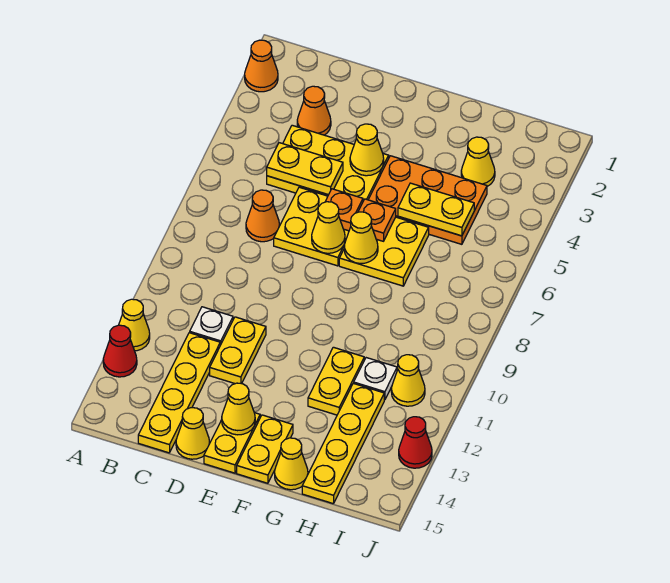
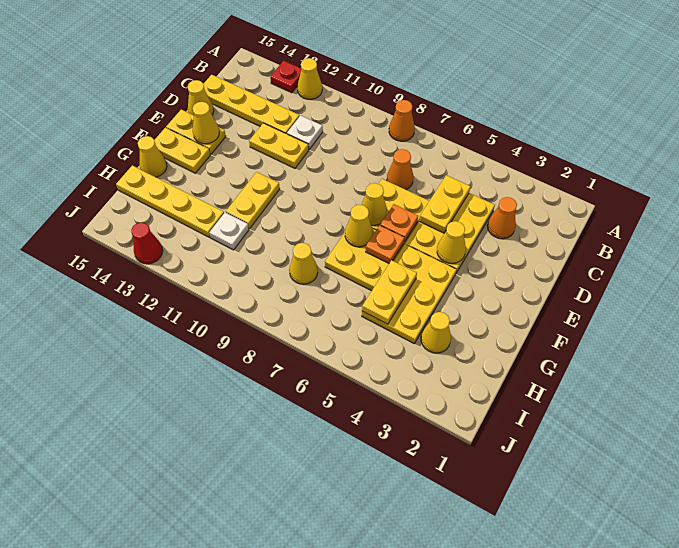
orange 1x1 cone [245,40,278,92] -> orange 1x1 cone moved to [389,100,415,141]
red 1x1 cone [103,325,137,377] -> red 1x1 plate [270,61,301,93]
orange 2x3 plate [368,156,487,244] -> yellow 2x3 plate [362,244,457,344]
yellow 1x2 plate [308,347,364,415] -> yellow 1x2 plate turned to [226,172,280,229]
yellow 1x1 cone [391,355,425,406] -> yellow 1x1 cone moved to [289,243,318,284]

